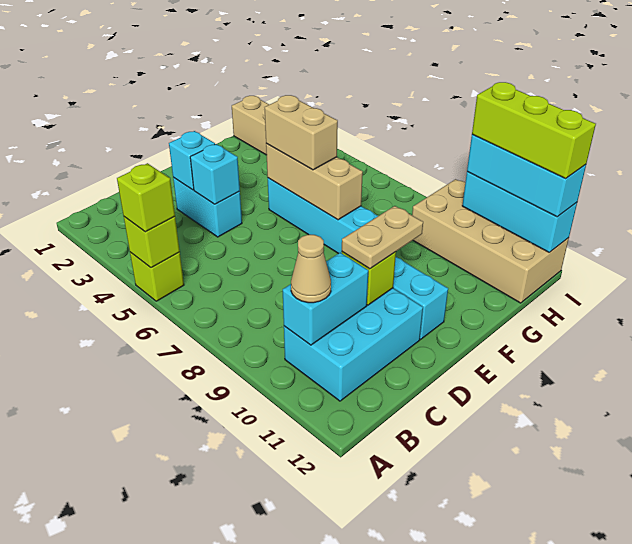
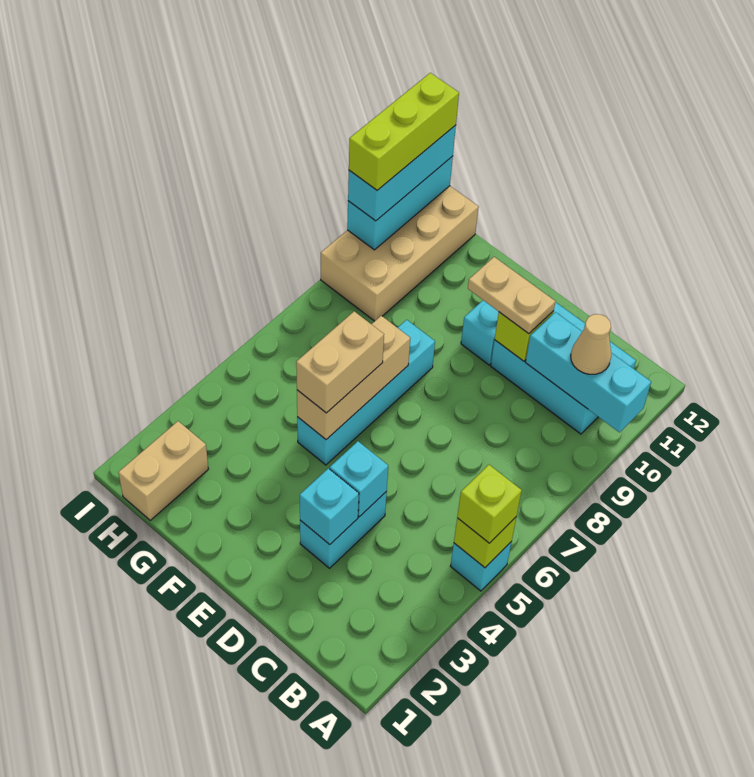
lime 1x1 brick [130,252,184,301] -> cyan 1x1 brick [451,542,511,591]
cyan 1x2 brick [283,253,368,345] -> cyan 1x3 brick [525,312,651,432]

